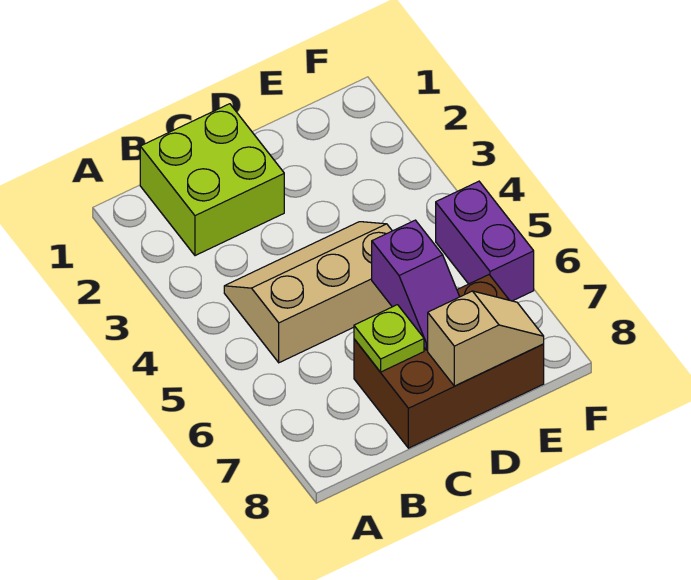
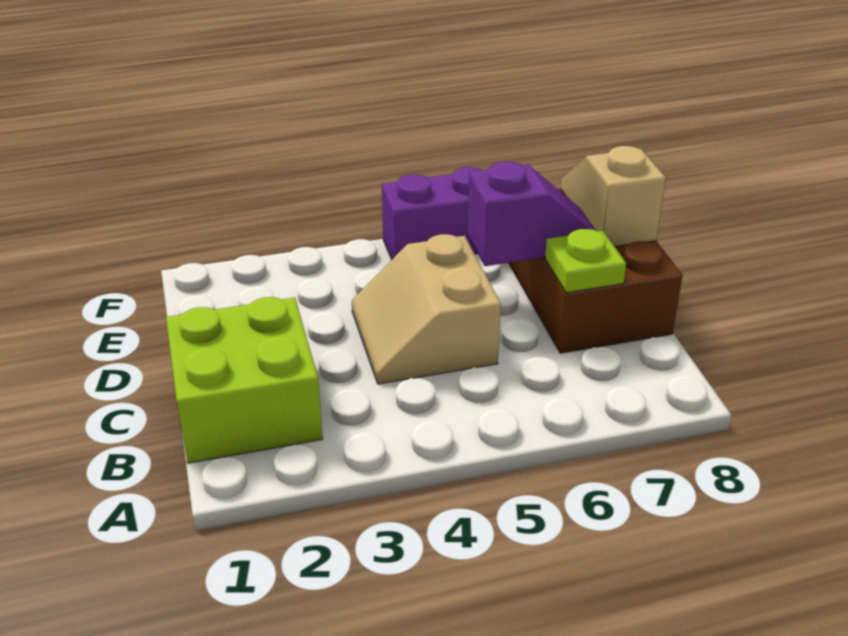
tan 2x3 slope [224,222,392,363] -> tan 2x2 slope [352,234,501,384]

